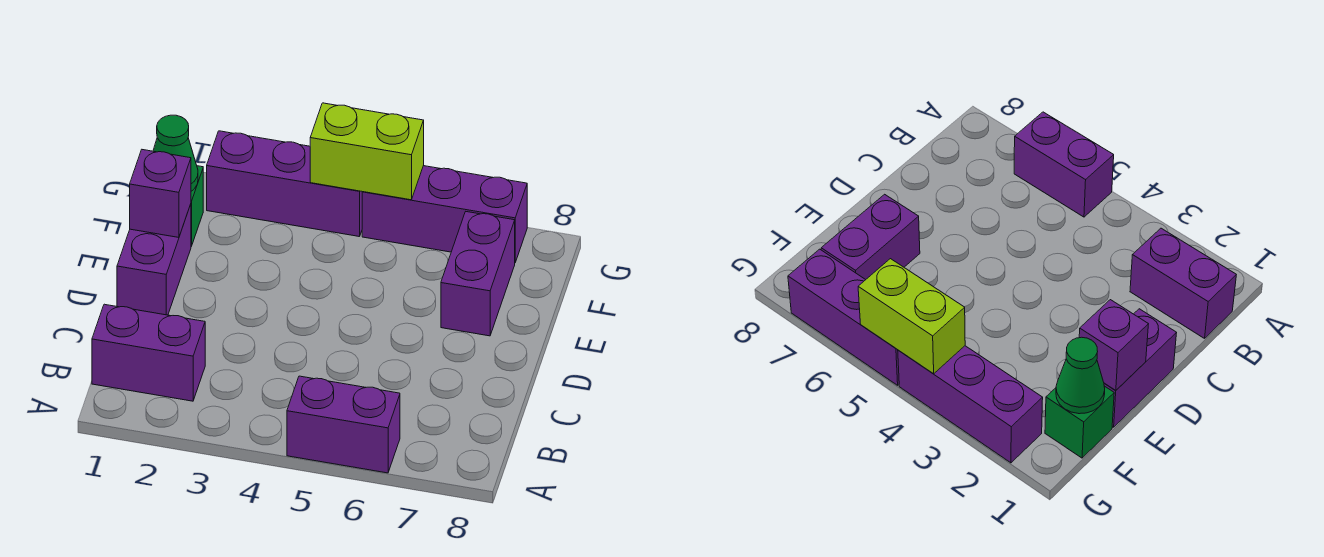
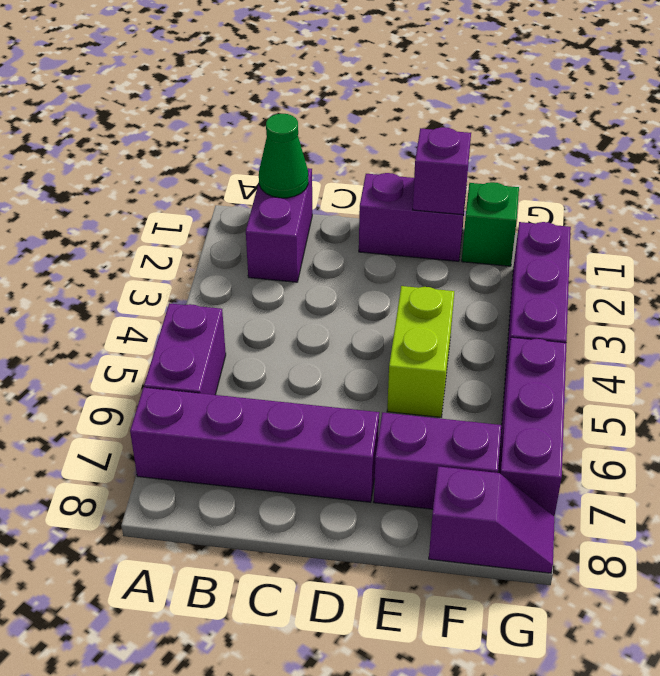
none -> purple 1x4 brick [130,388,379,502]
green 1x1 cone [153,115,198,191] -> green 1x1 cone moved to [259,114,308,198]
none -> purple 1x2 slope [429,466,555,573]
lime 1x2 brick [310,103,424,200] -> lime 1x2 brick moved to [387,286,454,417]

